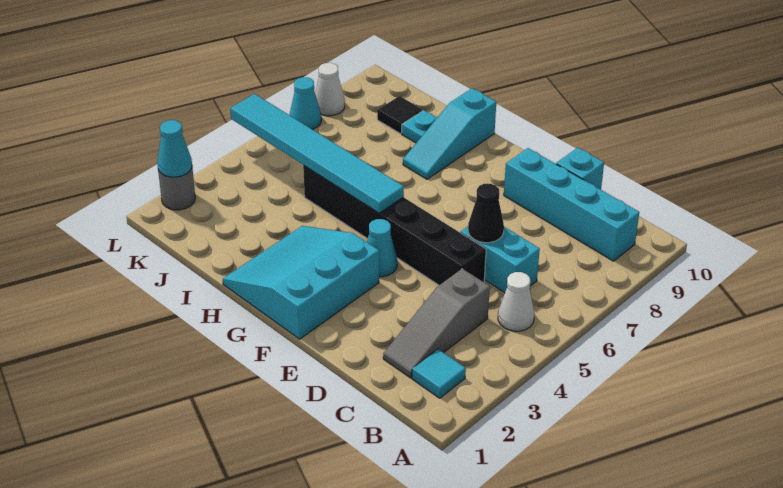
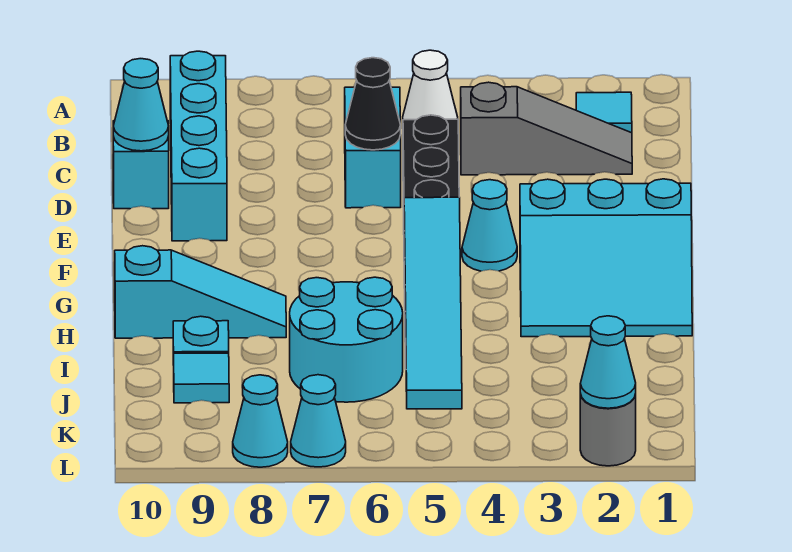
none -> cyan 1x1 cone [113,59,169,151]
none -> cyan 2x2 round brick [290,277,403,402]
black 1x1 tile [377,96,423,134] -> cyan 1x1 tile [174,353,229,403]
white 1x1 cone [315,63,345,116] -> cyan 1x1 cone [233,375,288,467]

